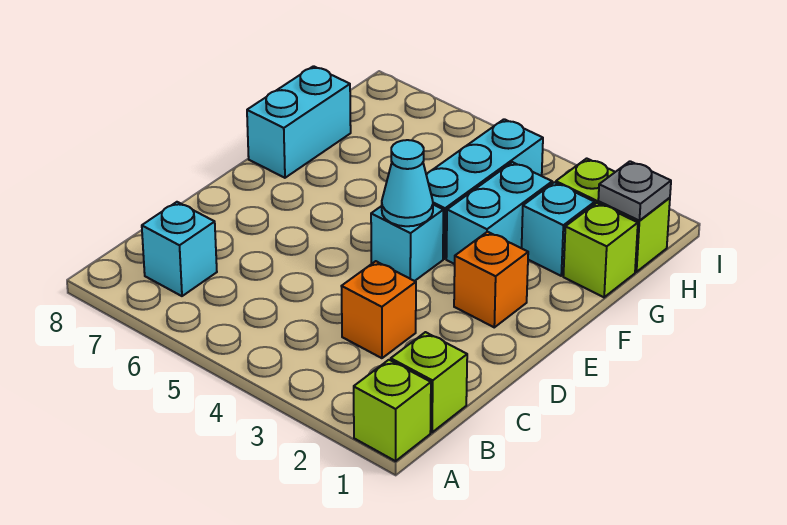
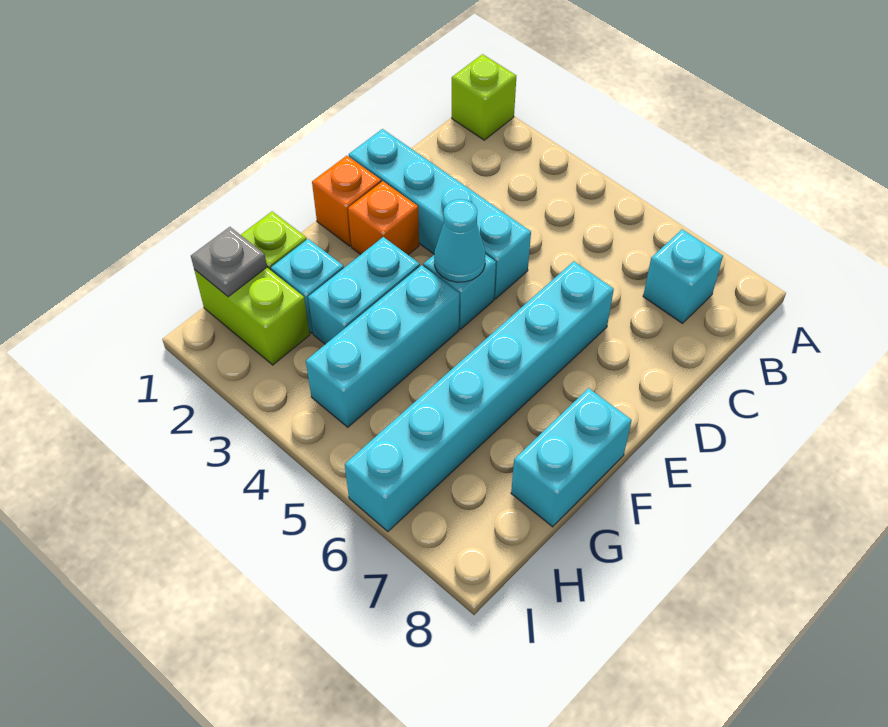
lime 1x1 brick [391,332,467,432] -> none
orange 1x1 brick [341,261,416,358] -> orange 1x1 brick moved to [312,156,381,246]
none -> cyan 1x4 brick [349,129,531,299]
none -> cyan 1x6 brick [345,261,614,531]

